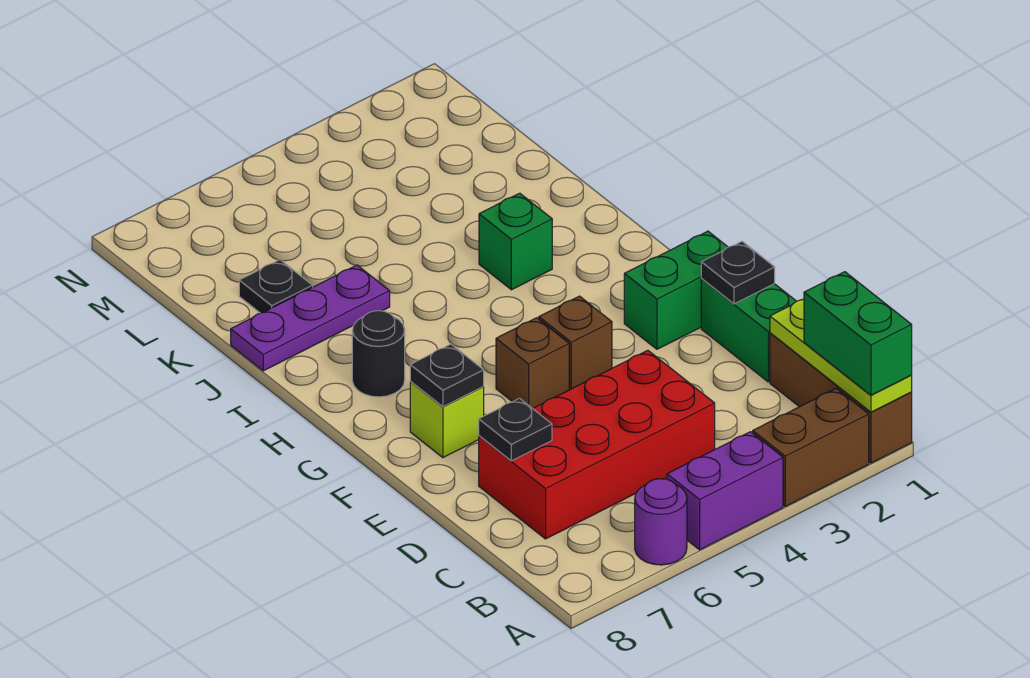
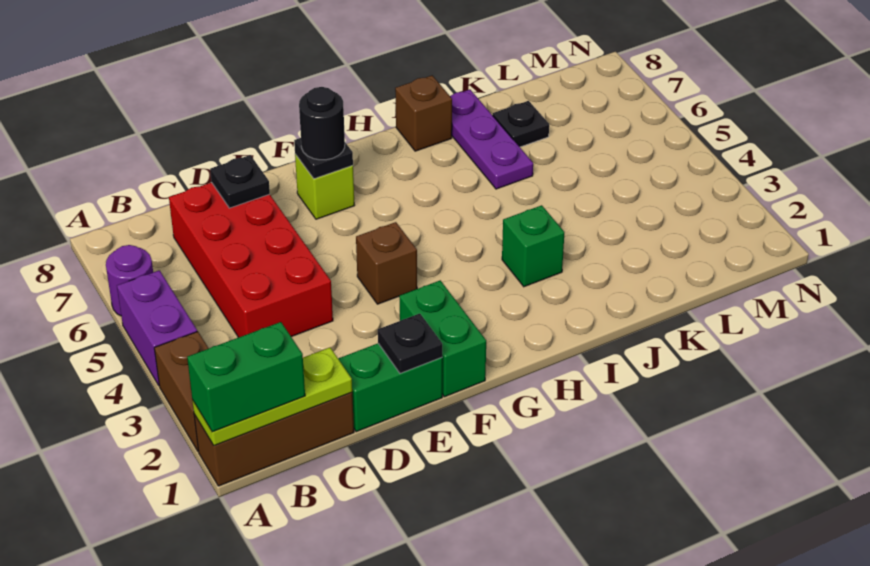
brown 1x1 brick [496,318,569,409] -> brown 1x1 brick moved to [395,76,452,151]
black 1x1 round brick [352,311,405,397] -> black 1x1 round brick moved to [299,87,345,160]

